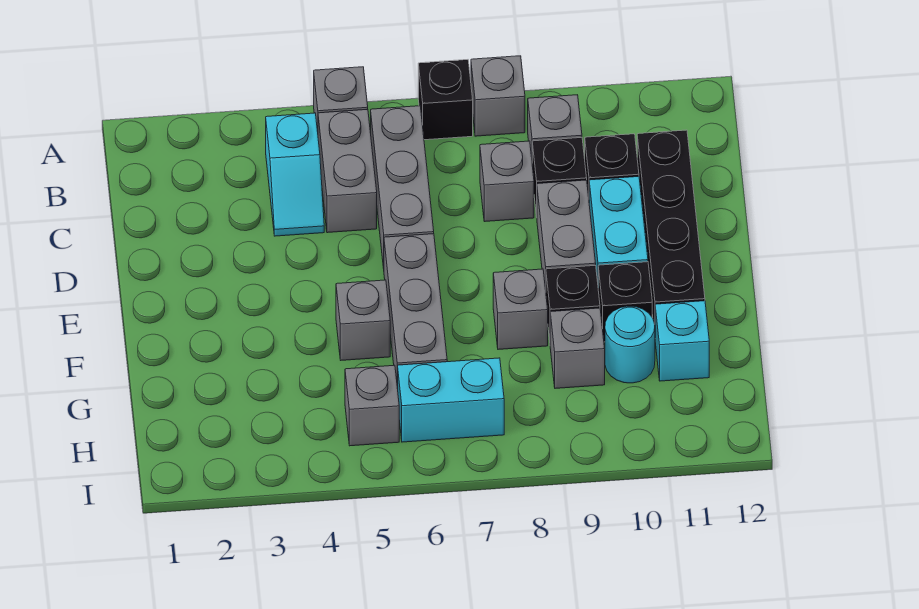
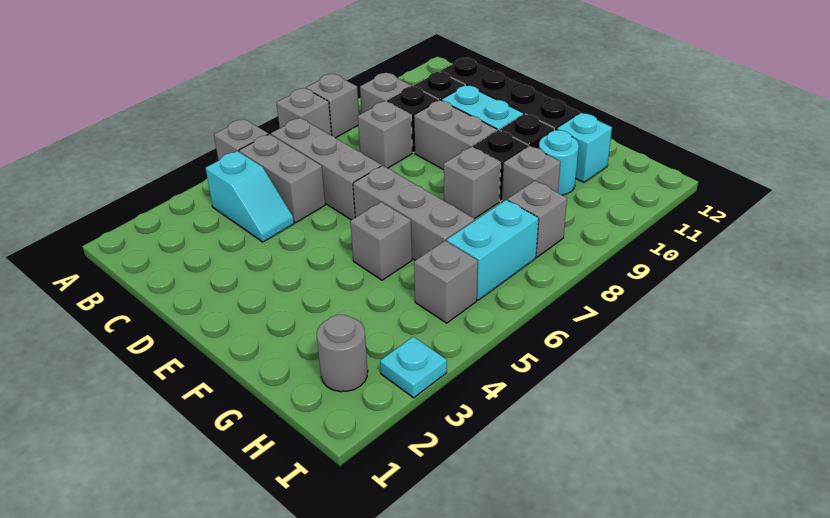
black 1x1 brick [418,60,473,140] -> grey 1x1 brick [277,88,332,135]
none -> grey 1x1 round brick [317,315,368,392]
none -> grey 1x1 brick [508,181,567,257]
none -> cyan 1x1 plate [380,337,447,398]

